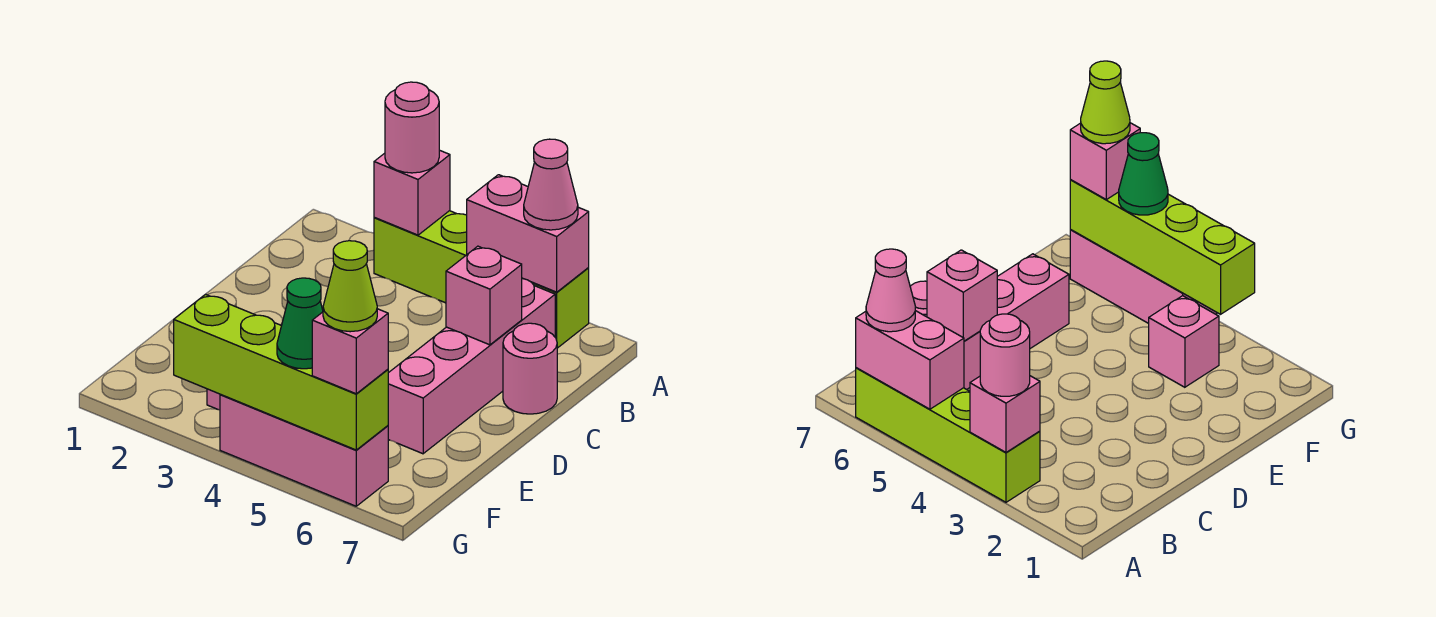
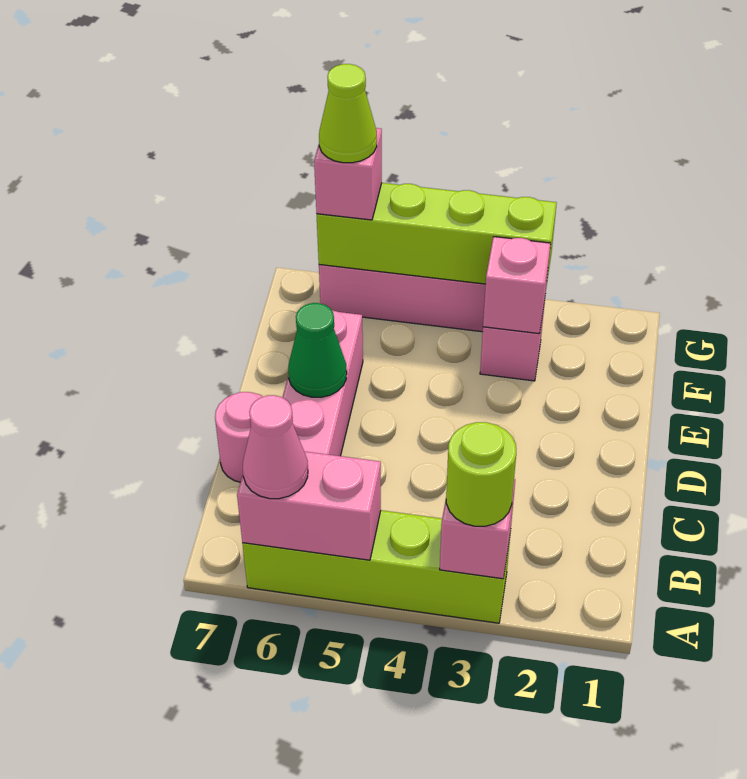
pink 1x1 round brick [385,82,439,173] -> lime 1x1 round brick [446,422,516,526]
pink 1x1 brick [446,246,522,345] -> pink 1x1 brick moved to [483,237,551,334]
green 1x1 cone [277,278,323,369] -> green 1x1 cone moved to [288,303,347,397]

